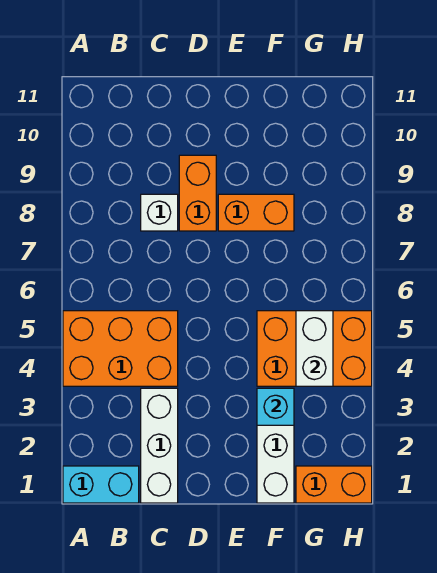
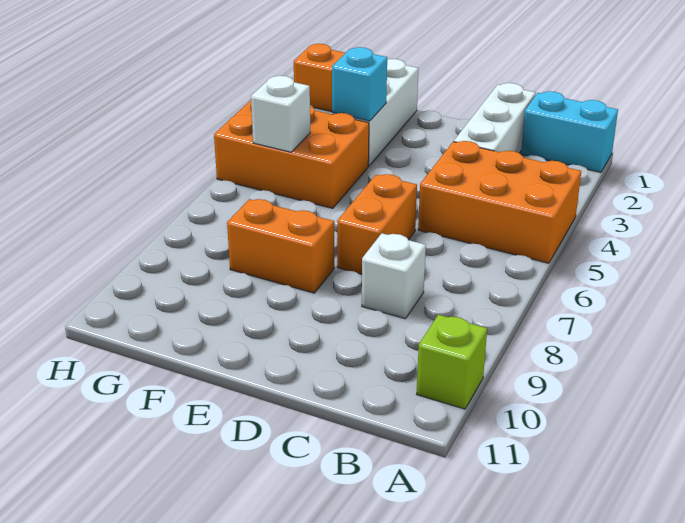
none -> lime 1x1 brick [417,315,487,409]
orange 1x2 brick [179,155,216,231] -> orange 1x2 brick moved to [337,174,417,274]
white 1x2 brick [296,311,333,386] -> white 1x1 brick [251,76,310,152]

